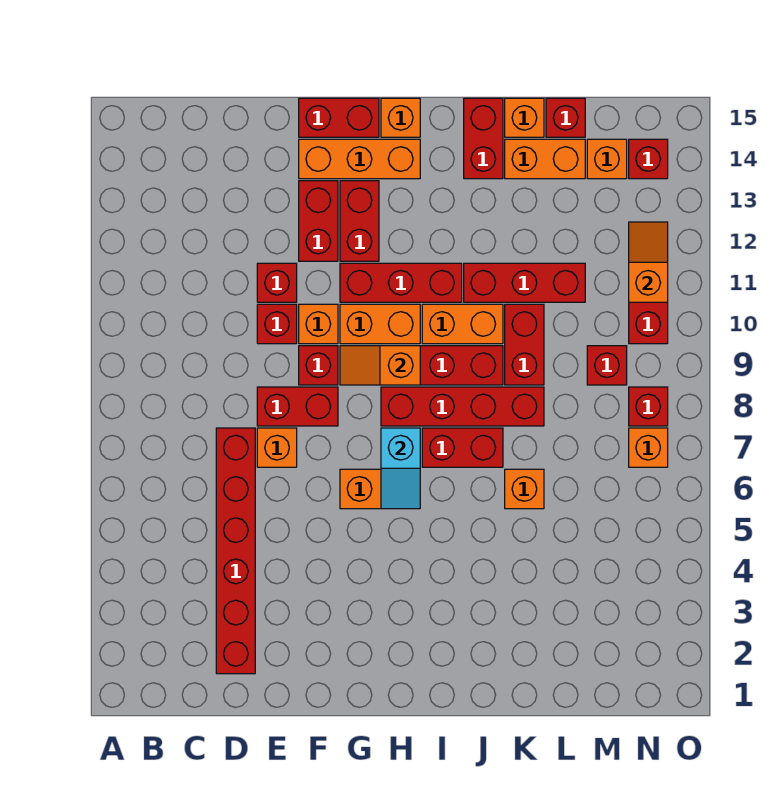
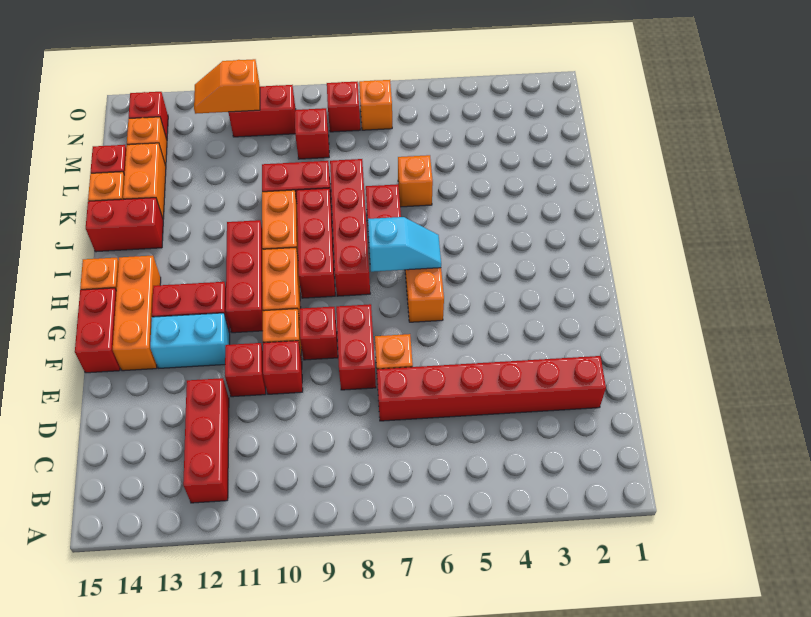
red 1x2 brick [299,181,338,261] -> cyan 1x2 brick [150,313,230,368]
orange 1x2 slope [340,346,420,385] -> none
red 1x3 brick [464,263,585,302] -> red 1x3 brick moved to [183,378,229,503]

